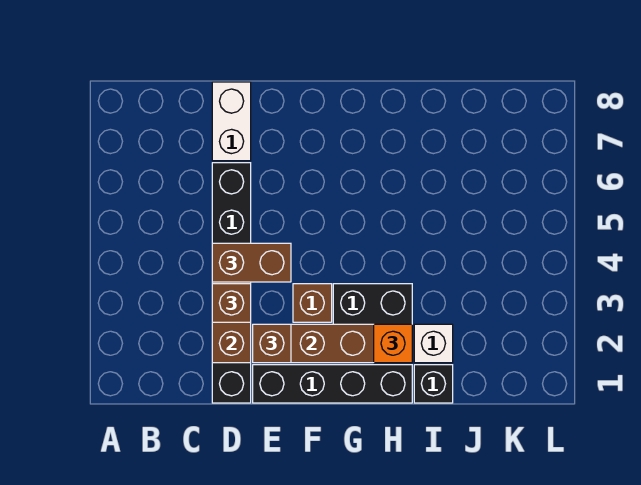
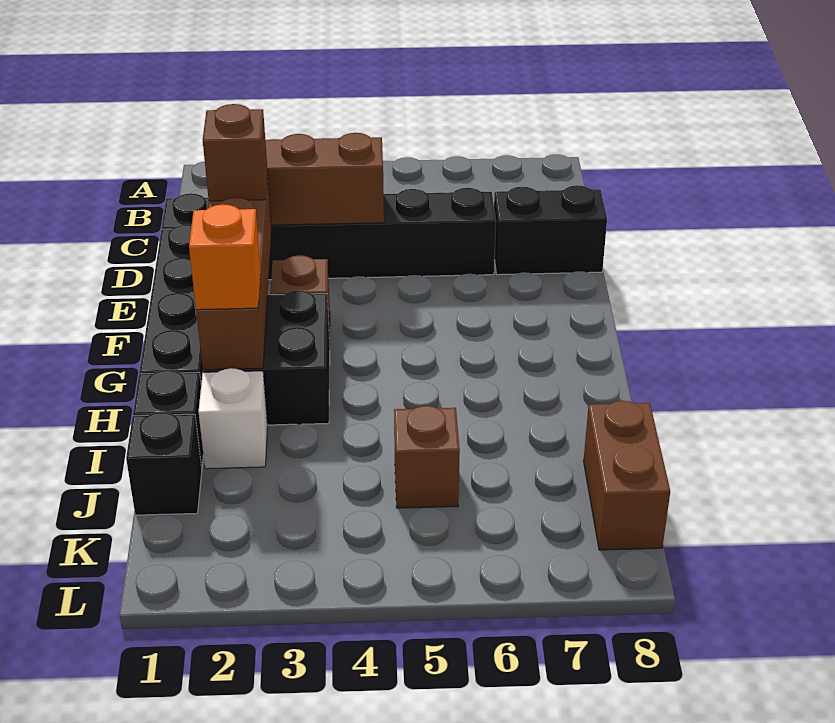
brown 1x1 brick [212,284,251,322] -> brown 1x1 brick moved to [394,406,460,508]
brown 1x2 brick [212,243,291,282] -> brown 1x2 brick moved to [583,401,670,550]
white 1x2 brick [212,82,251,161] -> black 1x2 brick [494,185,607,275]
none -> black 1x1 brick [126,412,202,515]

